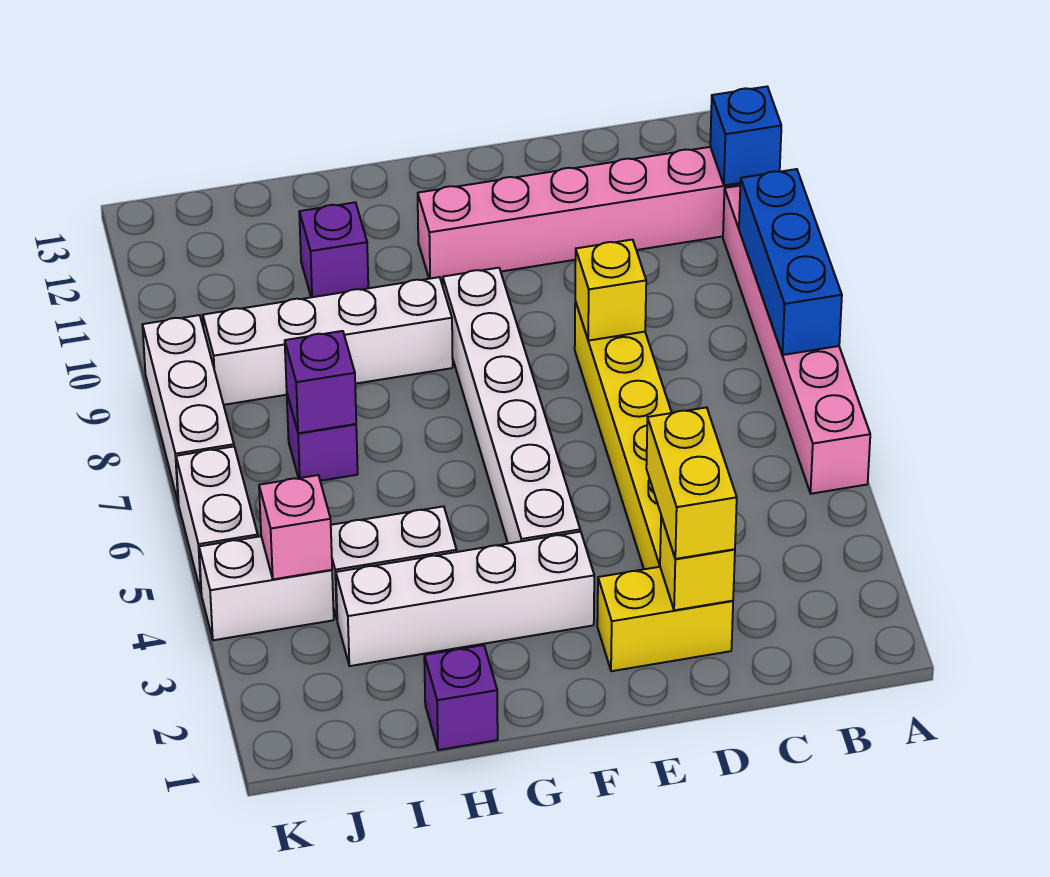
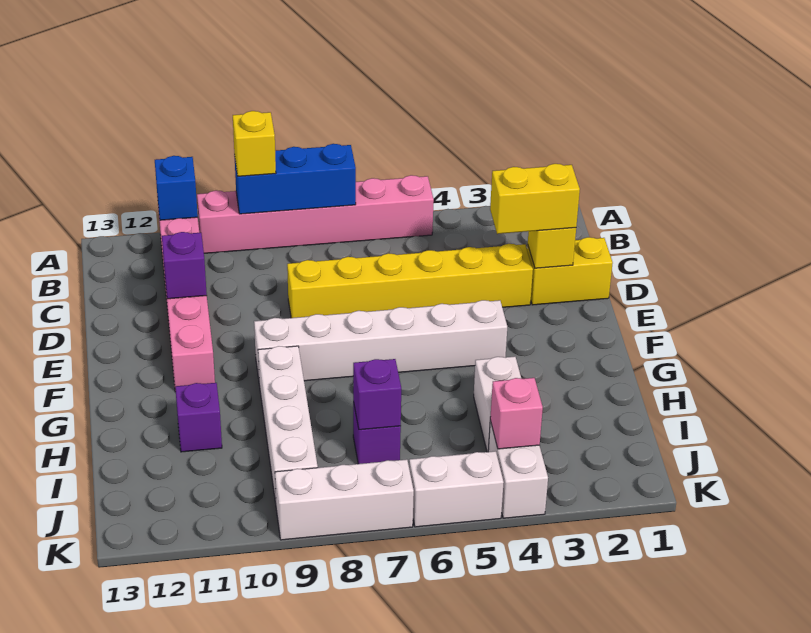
yellow 1x2 brick [597,567,733,671] -> yellow 1x2 brick turned to [527,237,613,305]
yellow 1x1 brick [575,240,646,341] -> yellow 1x1 brick moved to [233,111,276,176]
white 1x4 brick [336,532,594,666] -> none
purple 1x1 brick [424,645,498,750] -> purple 1x1 brick moved to [162,232,207,299]

